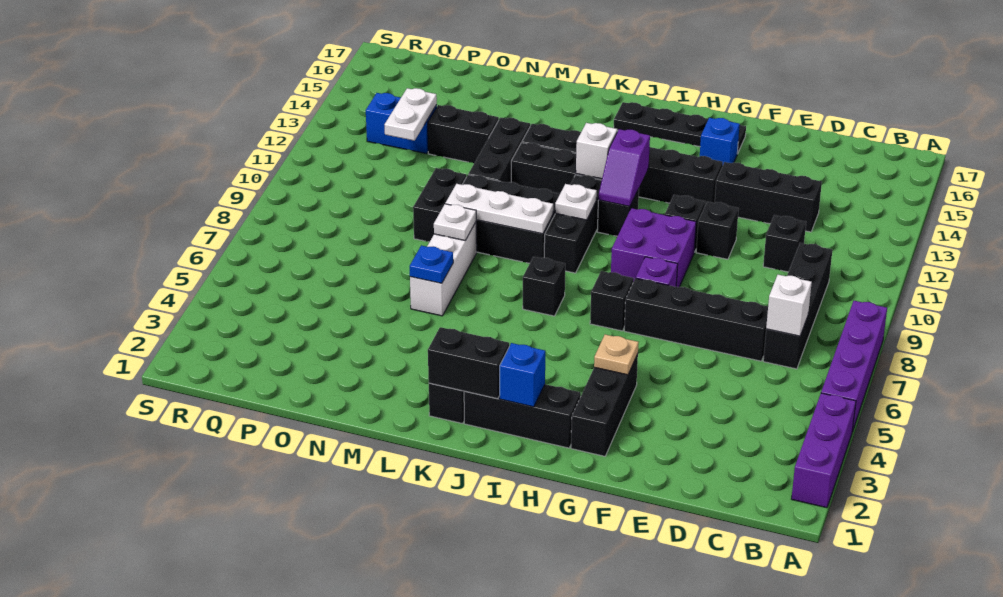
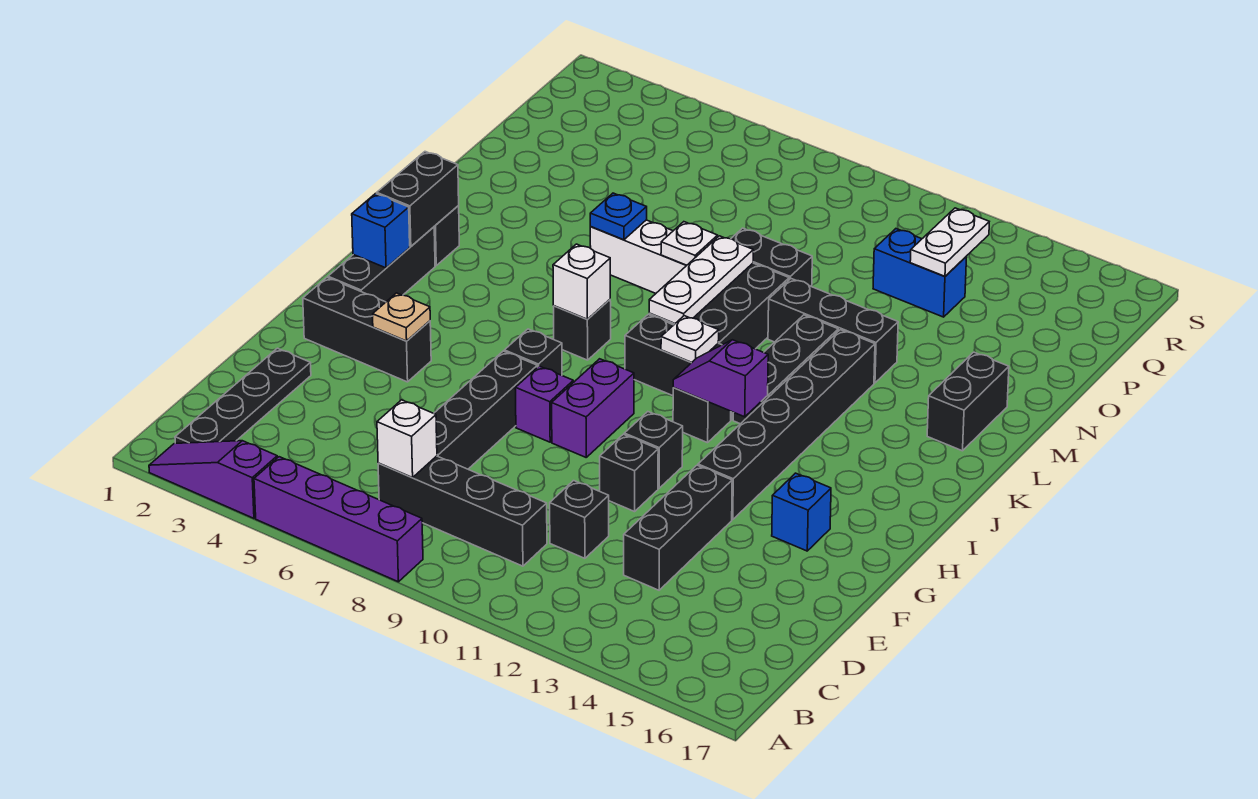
purple 1x3 brick [791,393,856,508] -> purple 1x3 slope [149,441,277,518]
purple 2x2 brick [611,208,696,287] -> purple 1x2 brick [552,359,634,457]
black 1x4 plate [614,102,746,154] -> black 1x4 plate moved to [175,348,311,443]
white 1x1 brick [576,123,617,179] -> white 1x1 brick moved to [553,244,610,319]
black 1x2 brick [428,105,499,163] -> black 1x2 brick moved to [927,352,1009,451]
white 1x2 plate [384,88,437,141] -> white 1x2 plate turned to [910,208,989,276]
blue 1x2 brick [366,93,437,154] -> blue 1x2 brick turned to [873,229,967,317]

